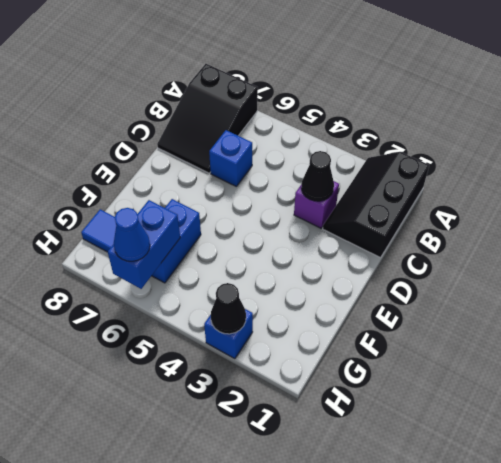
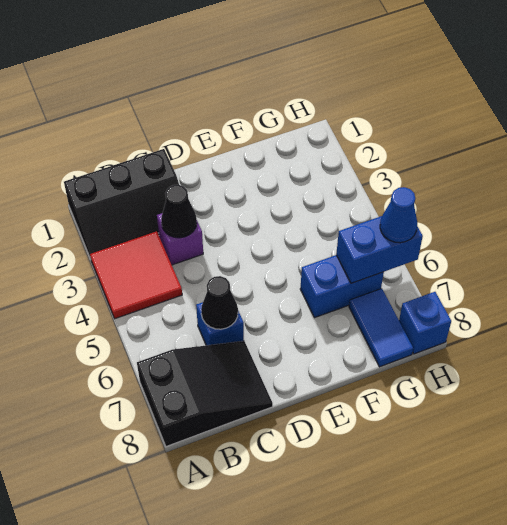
none -> red 2x2 tile [90,231,182,319]
blue 1x1 brick [204,309,253,359] -> blue 1x1 brick moved to [399,292,451,354]
black 1x1 cone [211,283,246,334] -> black 1x1 cone moved to [201,276,238,329]

